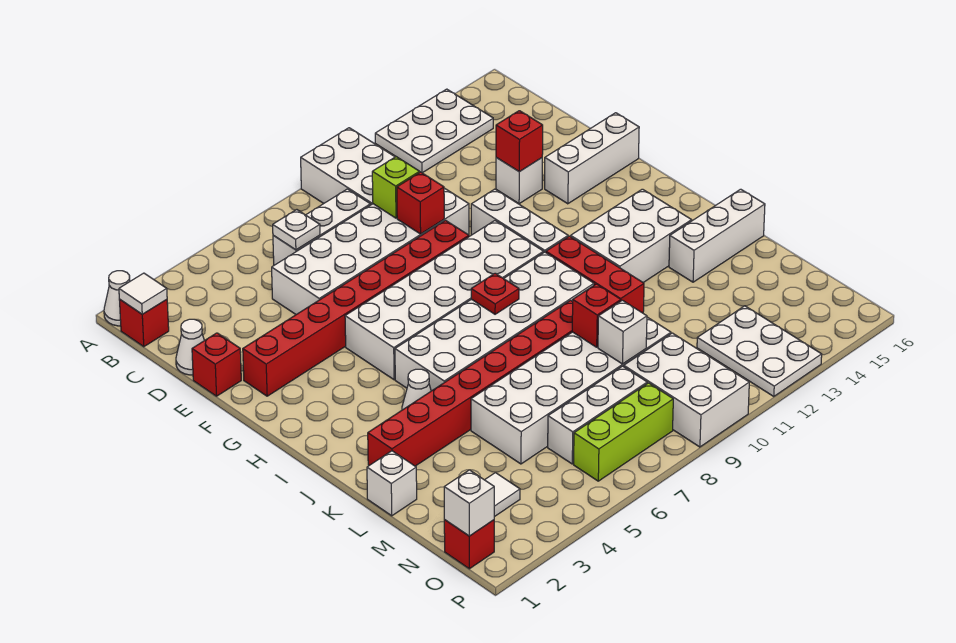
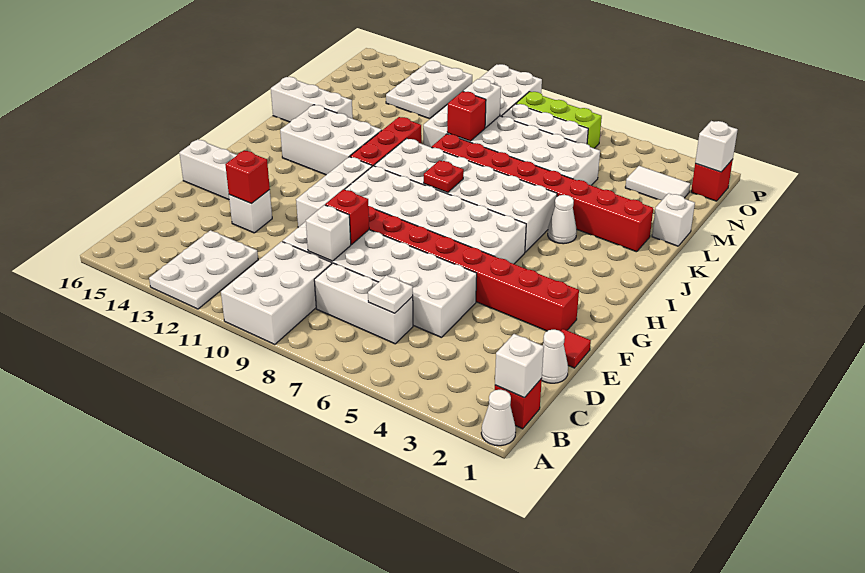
white 2x3 plate [375,89,493,173] -> white 2x3 plate turned to [149,230,258,309]
white 1x1 tile [119,273,167,314] -> white 1x1 brick [495,334,544,398]
lime 1x1 brick [372,157,420,218] -> white 1x1 brick [306,205,351,261]
red 1x1 brick [192,333,241,396] -> red 1x1 tile [561,329,591,368]

